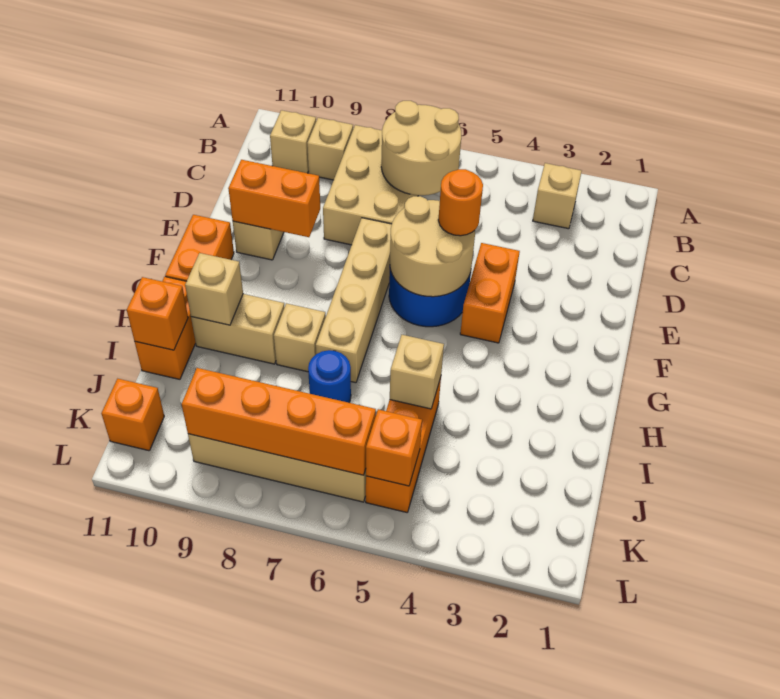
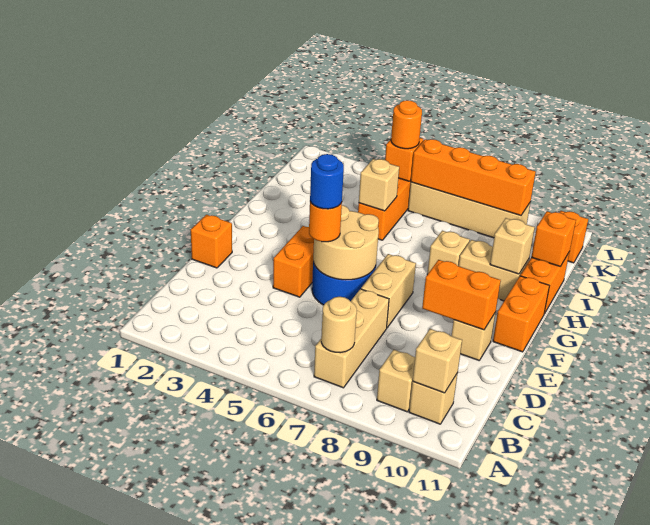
tan 1x1 brick [533,163,582,229] -> tan 1x1 brick moved to [413,329,462,393]
tan 2x2 round brick [381,101,461,195] -> tan 1x1 round brick [321,297,357,353]
tan 2x3 brick [323,125,418,245] -> tan 1x3 brick [314,289,389,388]
none -> orange 1x1 brick [191,215,232,268]
tan 1x4 brick [316,218,392,383] -> tan 1x2 brick [361,254,416,328]
blue 1x1 round brick [308,350,351,403] -> blue 1x1 round brick moved to [310,154,344,209]
none -> orange 1x1 round brick [391,100,422,149]

